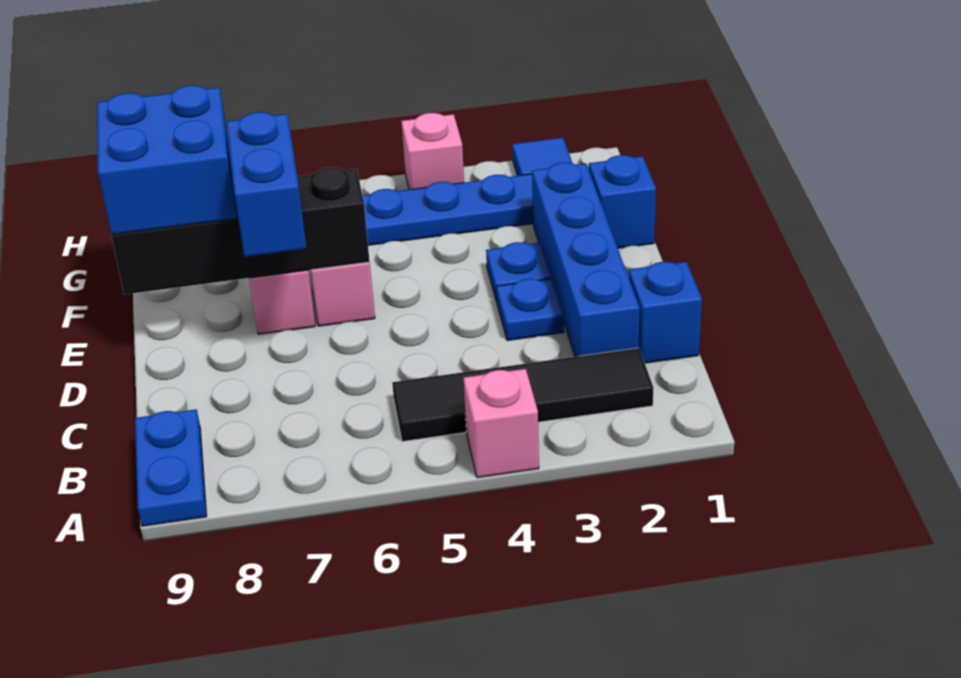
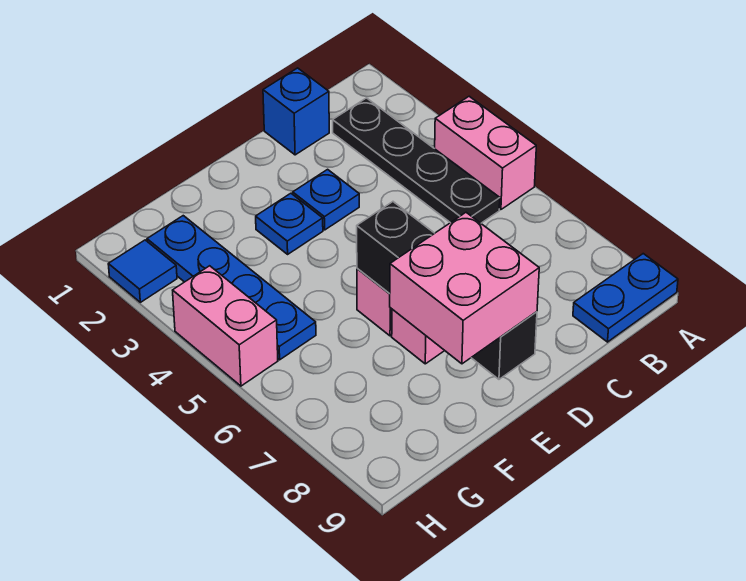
pink 1x1 brick [463,369,539,478] -> pink 1x2 brick [435,96,536,210]
black 1x4 tile [392,348,653,442] -> black 1x4 plate [333,98,500,223]
blue 1x4 brick [532,162,640,357] -> none
blue 1x2 brick [227,112,306,257] -> none
blue 2x2 brick [97,85,237,235] -> pink 2x2 brick [390,213,539,364]
blue 1x1 brick [589,155,656,248] -> none
pink 1x1 brick [401,113,464,190] -> pink 1x2 brick [173,266,278,386]

